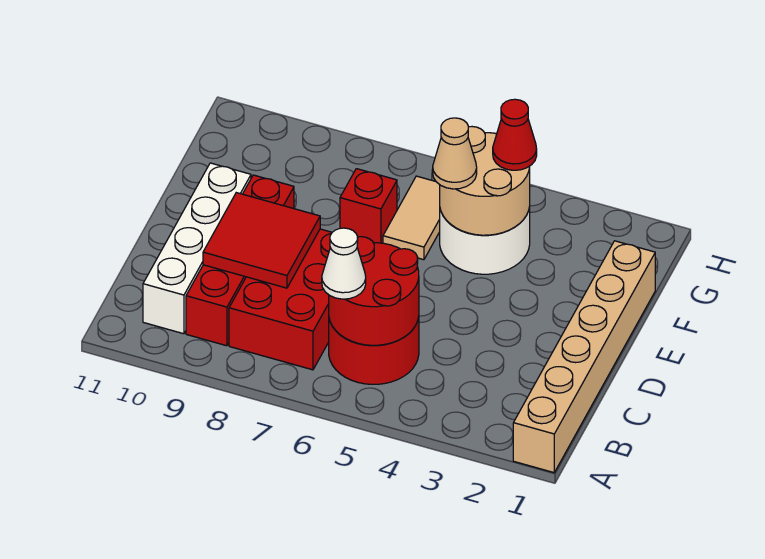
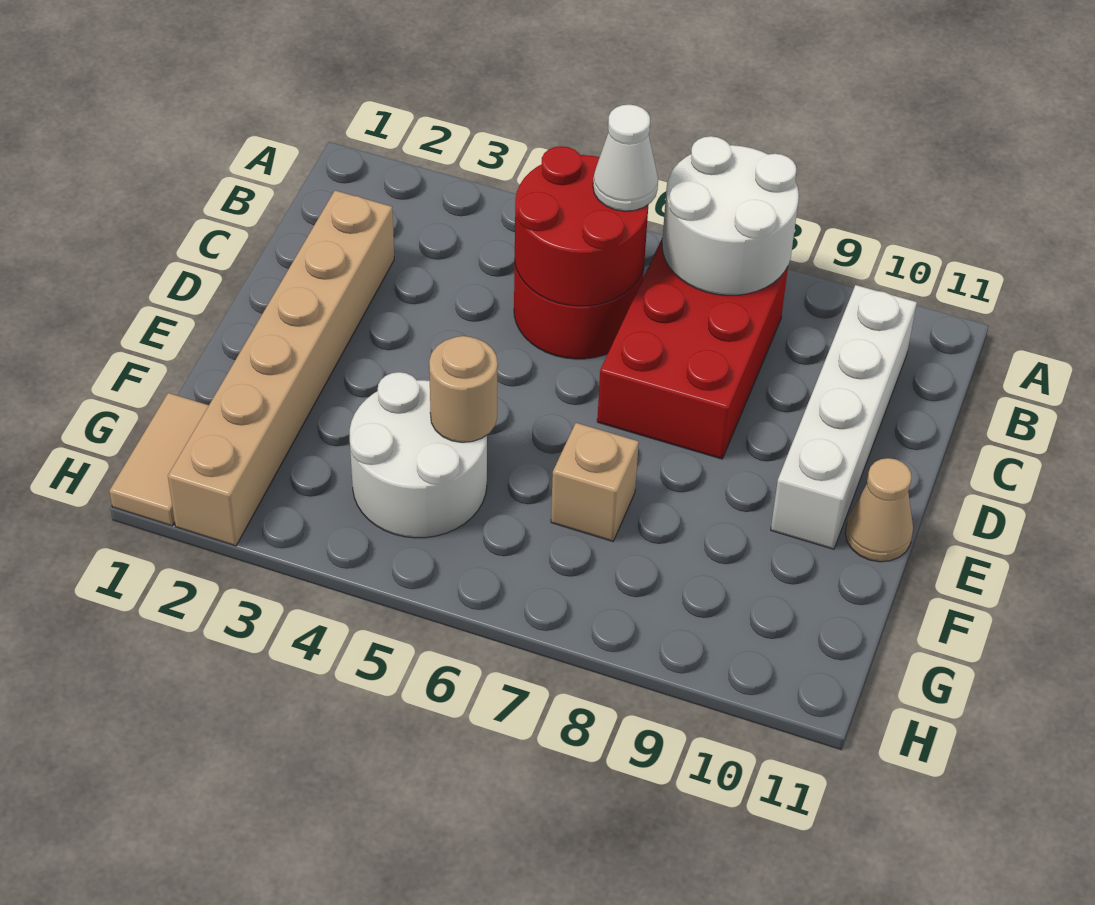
tan 1x6 brick [513,241,655,473] -> tan 1x6 brick moved to [168,191,394,546]
none -> white 2x2 round brick [662,136,799,295]
red 1x4 brick [186,175,294,346] -> none
red 2x2 tile [203,193,320,288] -> none
tan 2x2 round brick [440,127,530,235] -> tan 1x1 round brick [429,336,498,442]
tan 1x1 cone [433,118,477,189] -> tan 1x1 cone moved to [845,458,913,562]
tan 1x2 tile [383,176,440,260] -> tan 1x2 tile moved to [109,393,209,526]
red 1x1 brick [340,169,397,243] -> tan 1x1 brick [551,423,639,541]
red 1x1 cone [493,99,537,170] -> none

